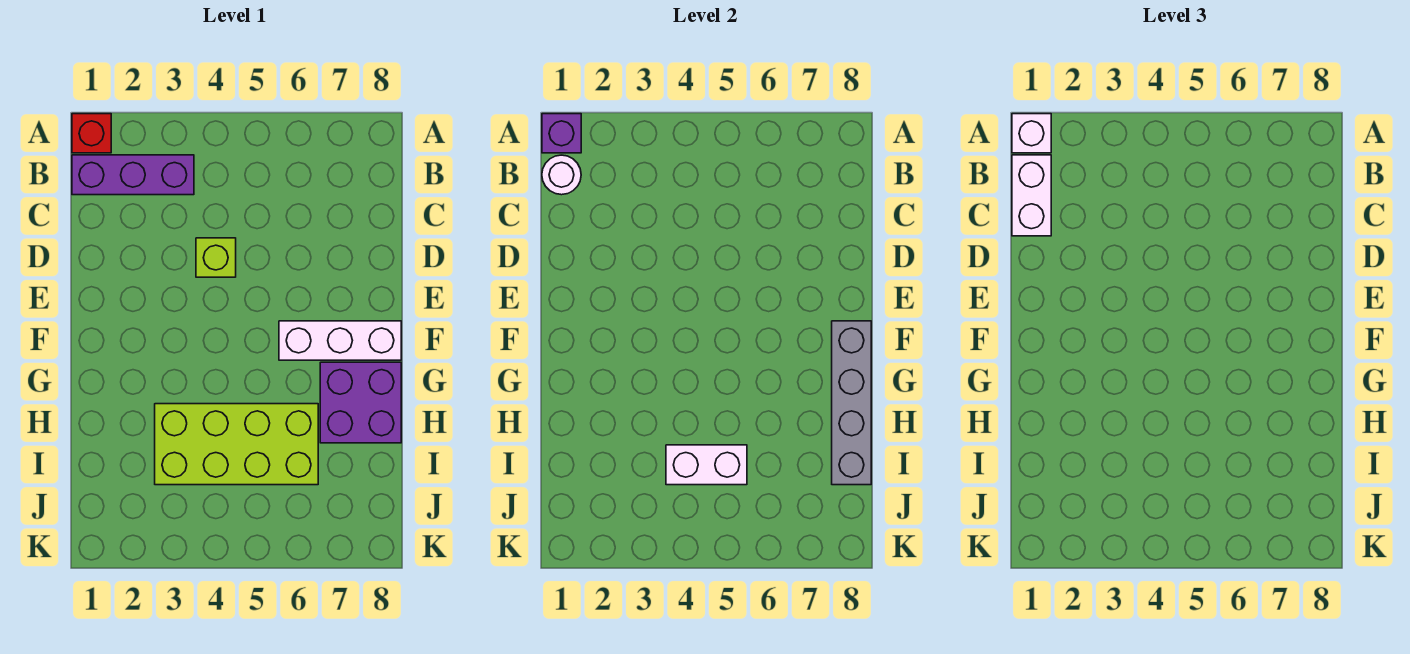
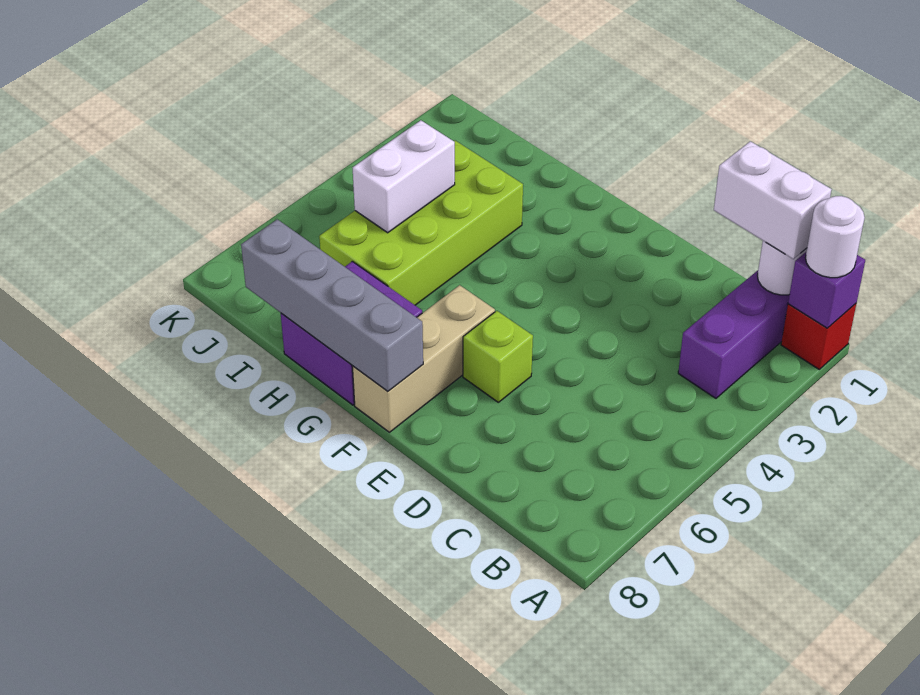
white 1x1 brick [1012,114,1051,153] -> white 1x1 round brick [805,196,865,278]
lime 1x1 brick [196,238,236,277] -> lime 1x1 brick moved to [463,311,533,402]
white 1x3 brick [279,321,401,360] -> tan 1x3 brick [352,285,495,432]

